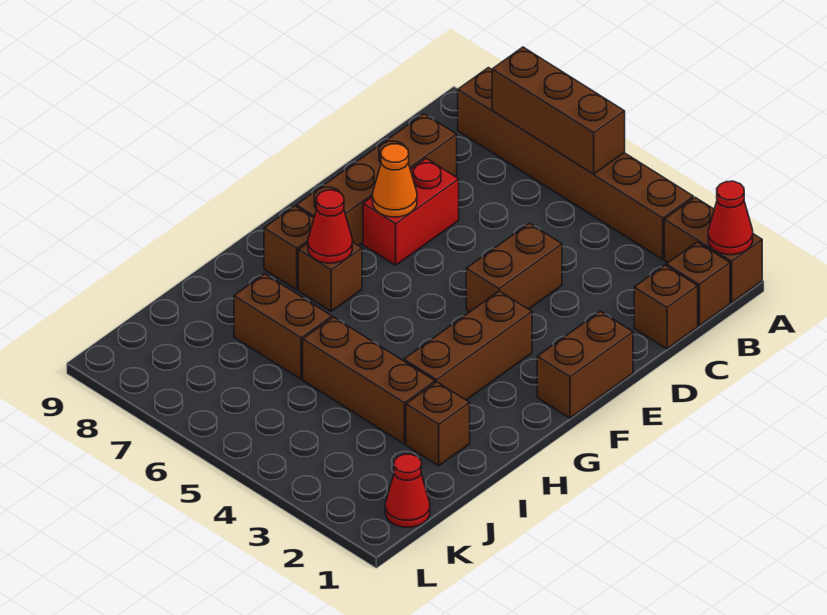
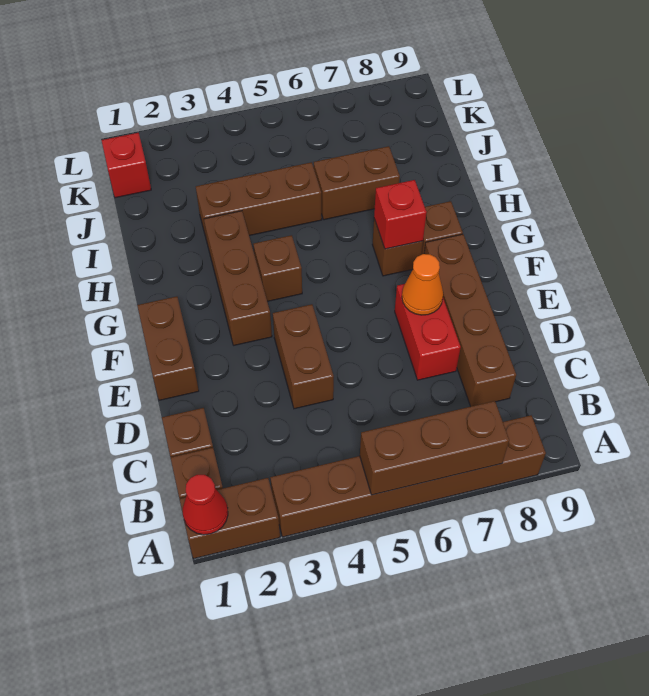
red 1x1 cone [308,190,352,263] -> red 1x1 brick [374,180,427,249]
brown 1x1 brick [406,382,470,466] -> brown 1x1 brick moved to [253,235,302,301]
red 1x1 cone [385,454,430,527] -> red 1x1 brick [101,133,151,198]

